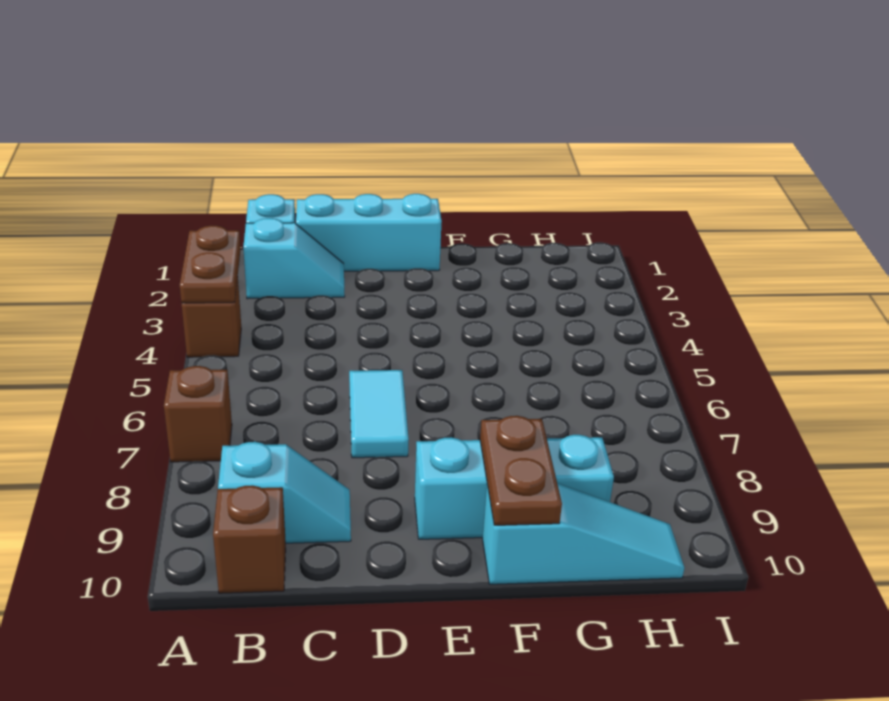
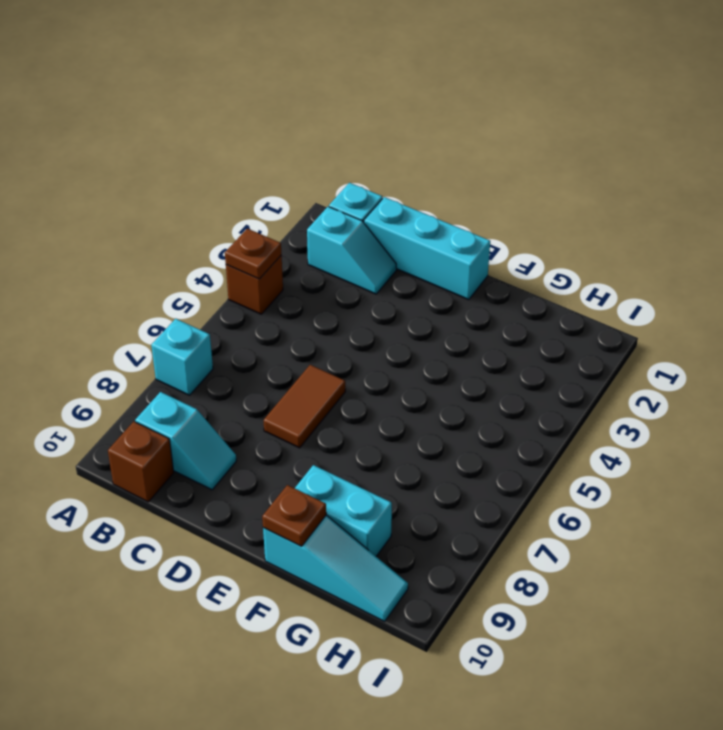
brown 1x2 plate [180,225,241,303] -> brown 1x1 plate [225,229,281,279]
brown 1x1 brick [164,366,232,462] -> cyan 1x1 brick [151,319,213,395]
cyan 1x2 tile [349,370,409,458] -> brown 1x2 tile [264,365,345,448]
cyan 1x3 brick [415,435,614,539] -> cyan 1x2 brick [295,465,392,556]
brown 1x2 plate [480,416,562,525] -> brown 1x1 plate [262,485,326,546]

